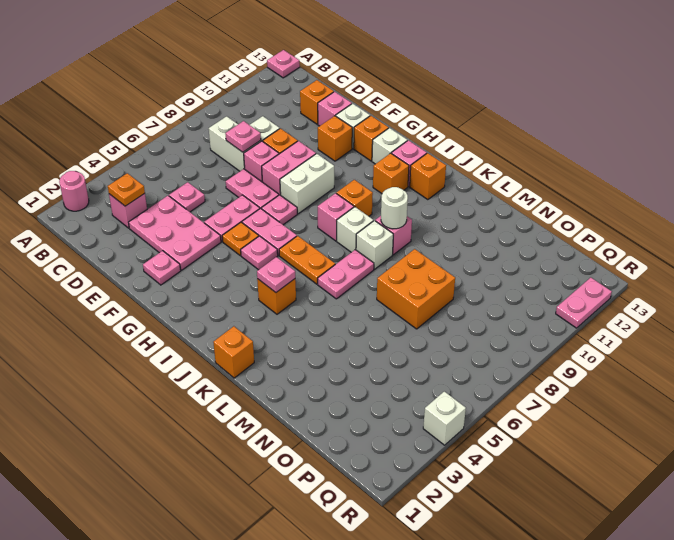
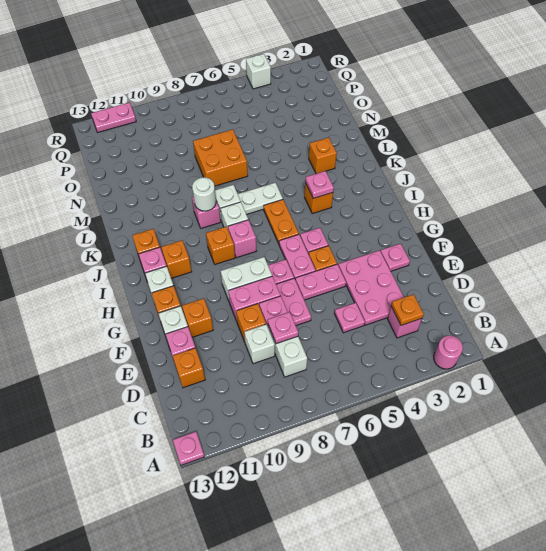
orange 1x1 brick [213,326,254,378] -> orange 1x1 brick moved to [309,137,337,174]
pink 1x2 plate [318,250,374,299] -> white 1x2 plate [238,183,283,215]

